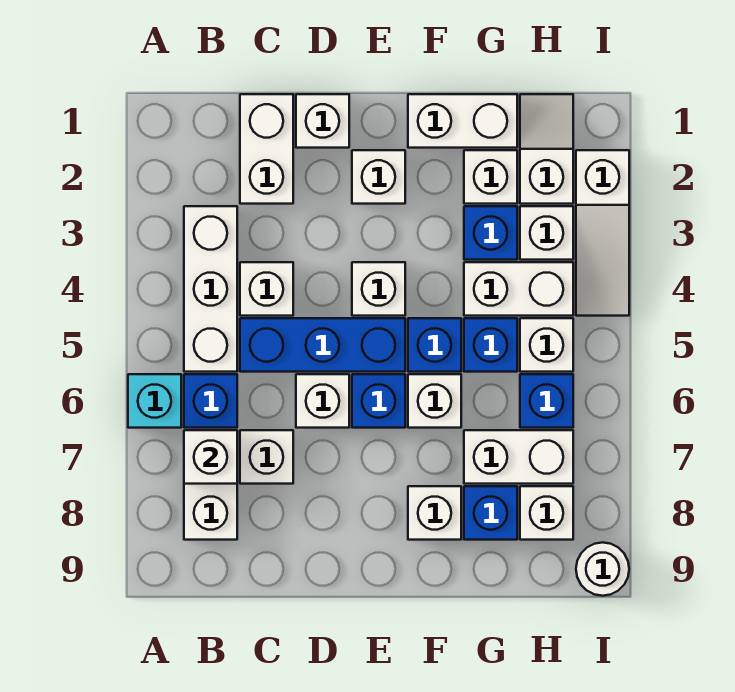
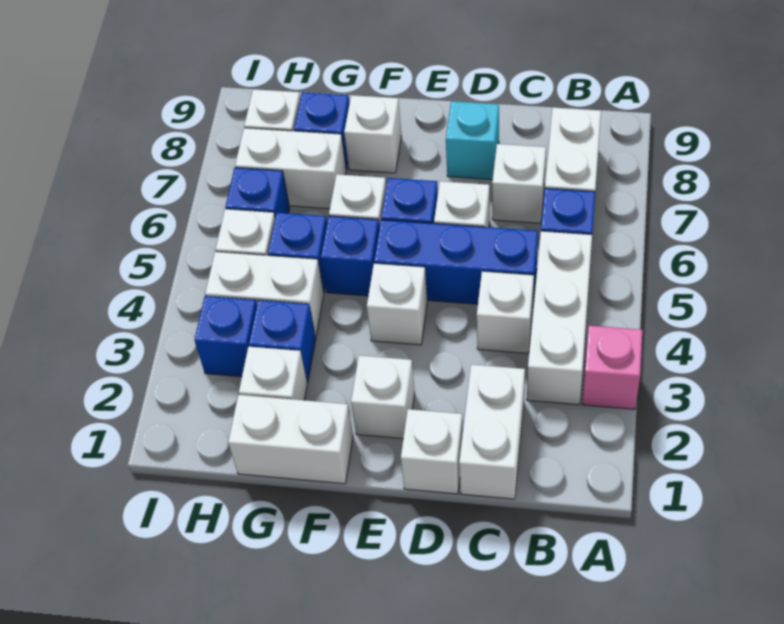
none -> pink 1x1 brick [582,326,642,409]
cyan 1x1 brick [128,374,181,428] -> cyan 1x1 brick moved to [446,101,499,180]
white 1x1 brick [184,430,237,484] -> none
white 1x2 slope [520,94,573,204] -> none
white 1x1 brick [520,206,573,260] -> blue 1x1 brick [194,296,257,377]
white 1x3 slope [576,150,629,316] -> none
white 1x1 round brick [576,542,629,596] -> none

